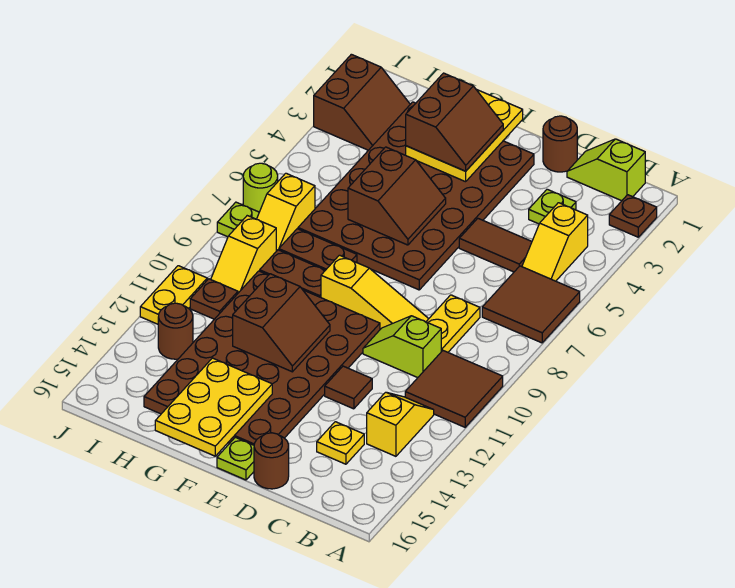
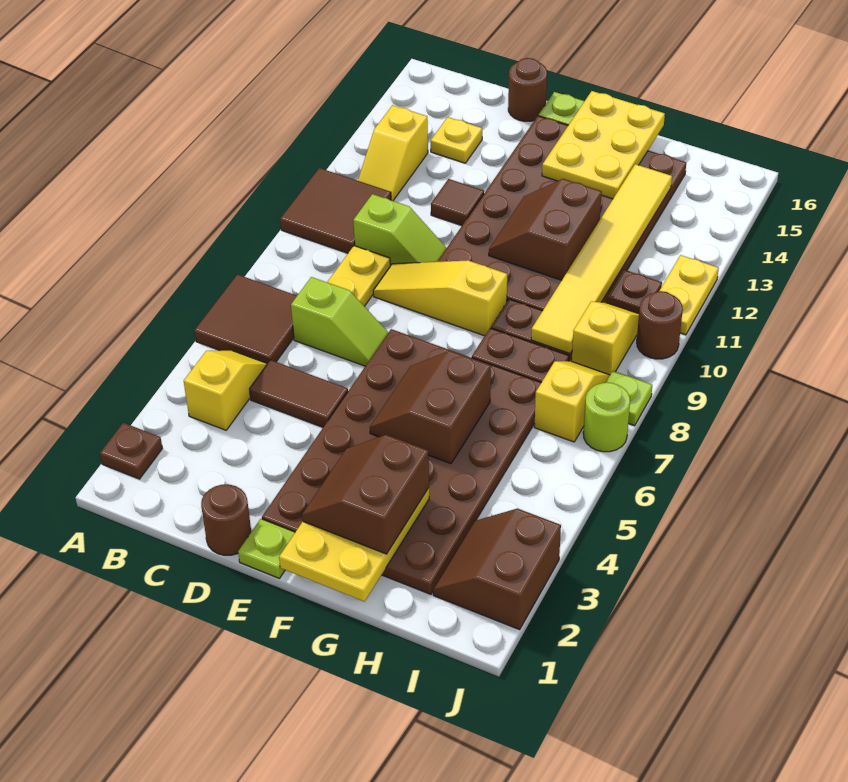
lime 1x2 slope [567,139,645,201] -> lime 1x2 slope moved to [291,277,389,366]
lime 1x1 plate [529,189,576,224] -> lime 1x1 plate moved to [238,519,295,579]
none -> yellow 1x6 tile [531,164,672,353]
brown 1x1 round brick [158,303,193,359] -> brown 1x1 round brick moved to [637,291,683,359]

